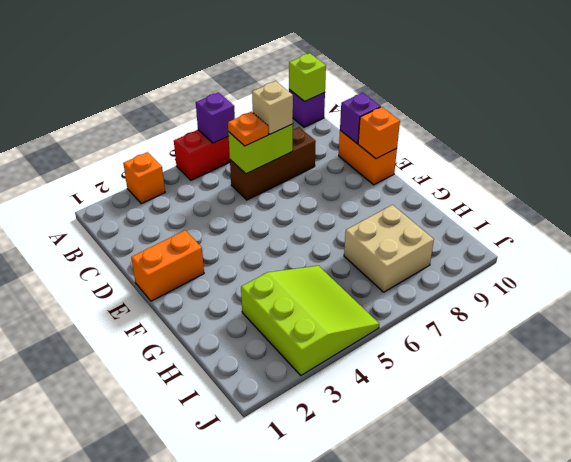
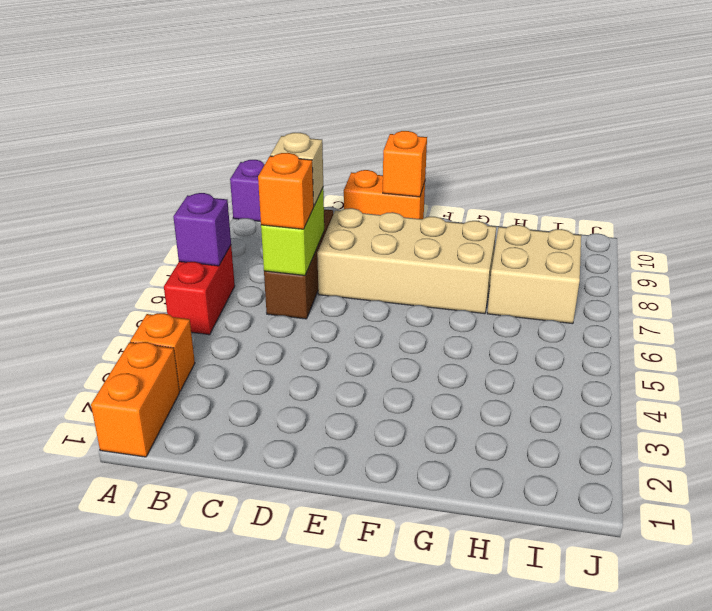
lime 1x1 brick [289,53,326,101] -> none
orange 1x1 plate [228,112,268,146] -> orange 1x1 brick [258,153,314,229]
none -> tan 2x4 brick [317,208,496,314]
purple 1x1 brick [340,93,381,143] -> none
orange 1x2 brick [131,230,204,301] -> orange 1x2 brick moved to [91,342,180,457]
lime 3x3 slope [241,266,379,375] -> none

